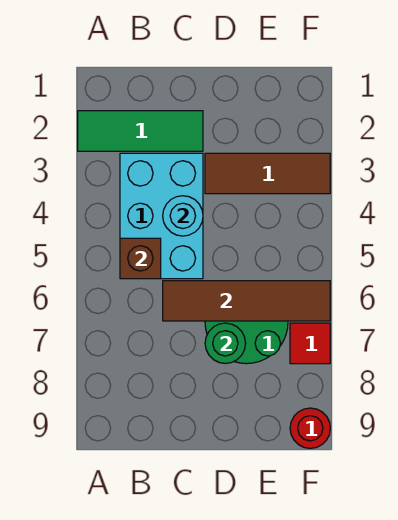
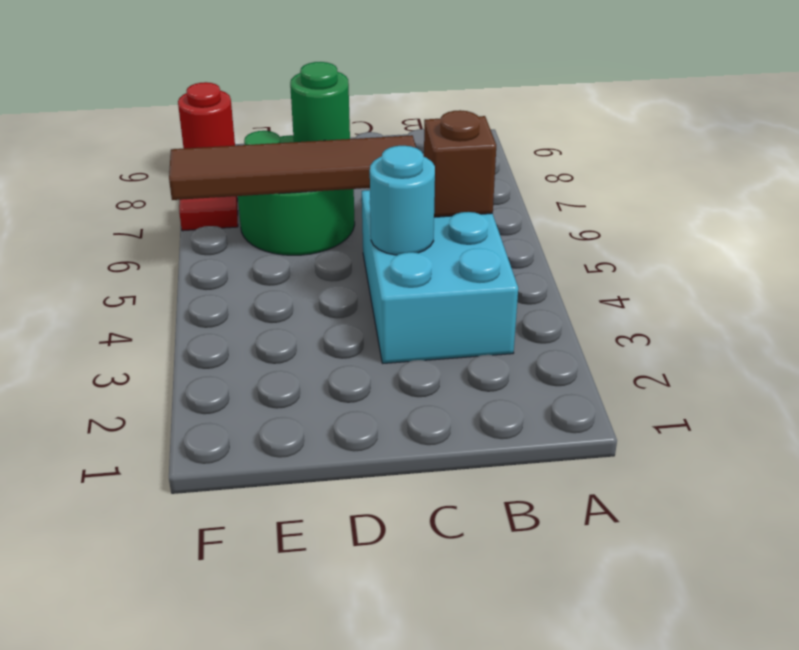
green 1x3 tile [78,111,203,151] -> none
brown 1x3 tile [205,153,330,194] -> none

